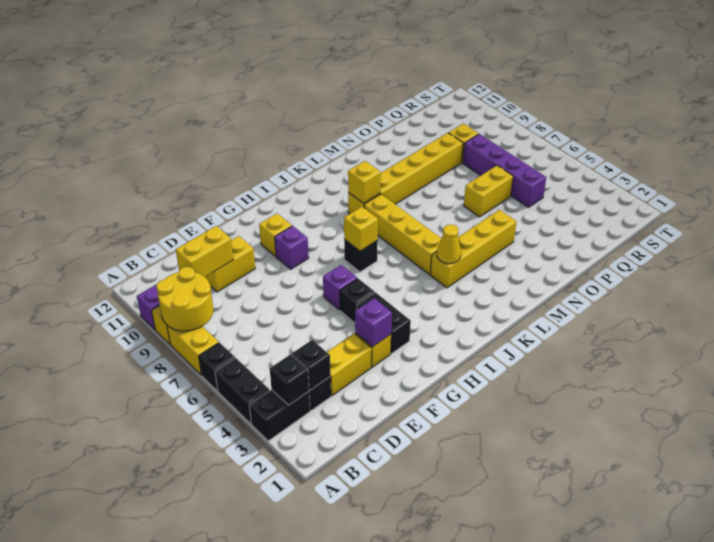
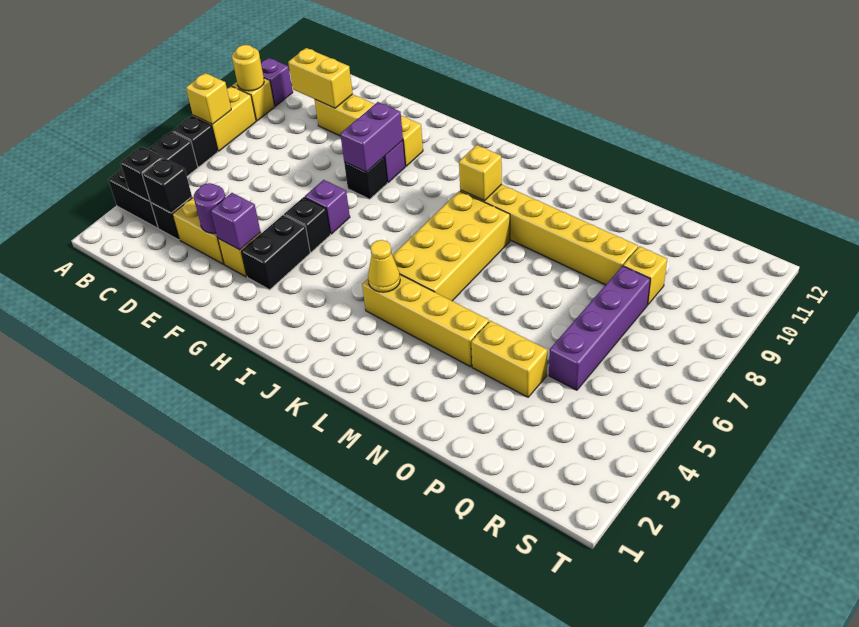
yellow 2x2 round brick [156,267,213,331] -> yellow 1x1 round brick [232,45,264,91]
none -> purple 1x1 round brick [194,183,226,233]
none -> purple 1x2 brick [340,102,403,172]
black 1x1 brick [344,239,378,272] -> black 1x1 brick moved to [344,157,387,199]
yellow 1x1 brick [344,207,378,251] -> yellow 1x1 brick moved to [186,73,231,124]
yellow 1x4 brick [364,194,441,274] -> yellow 2x4 brick [392,191,510,301]
yellow 1x2 brick [464,166,513,217] -> yellow 1x2 brick moved to [471,321,547,397]

